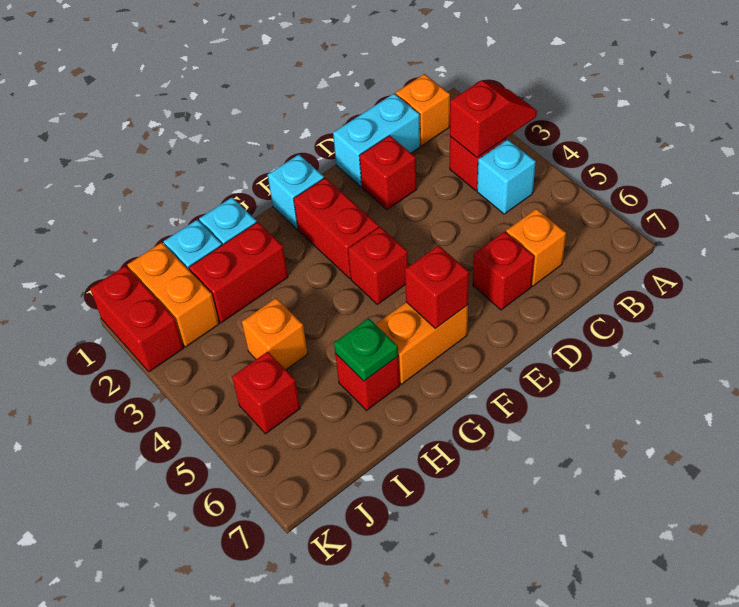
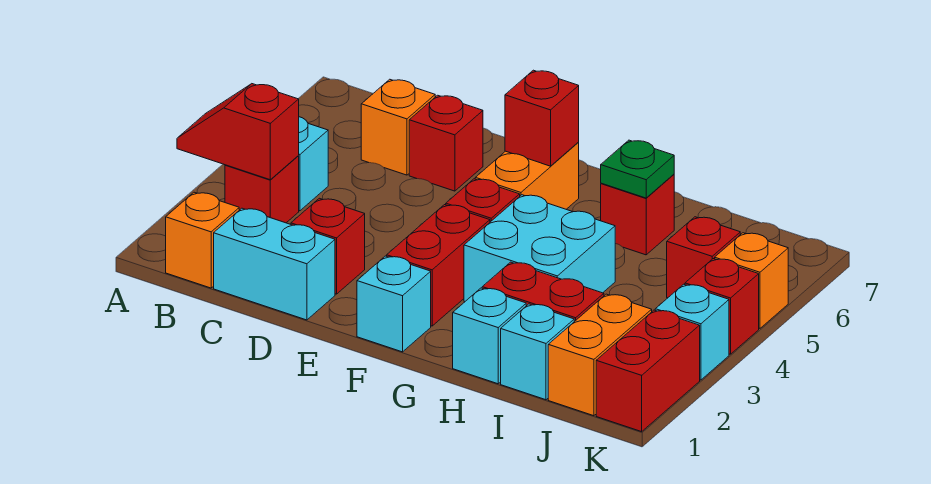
orange 1x2 brick [375,302,468,384] -> orange 1x2 brick turned to [475,143,579,209]
none -> cyan 2x2 brick [464,195,615,301]
orange 1x1 brick [242,298,308,370] -> orange 1x1 brick moved to [715,233,788,328]
none -> cyan 1x1 brick [655,284,729,380]
none -> red 1x1 brick [685,259,759,354]

